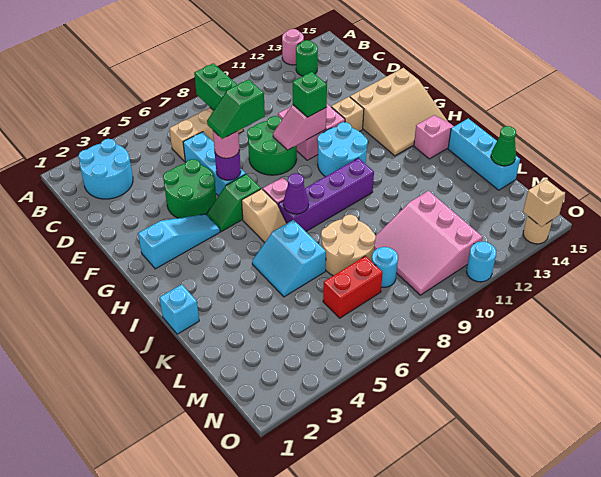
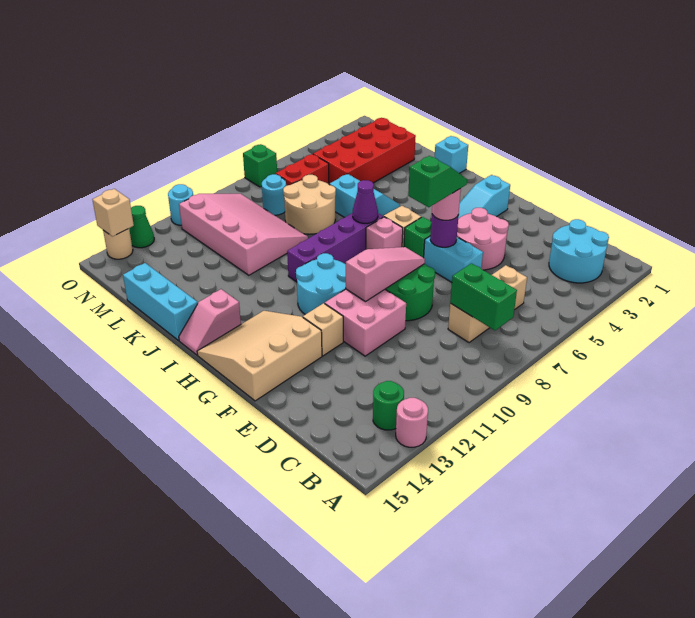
cyan 1x3 brick [183,132,246,196] -> cyan 1x2 brick [424,237,483,282]
green 2x2 round brick [163,159,216,218] -> pink 2x2 round brick [457,208,509,270]
pink 1x2 slope [273,105,326,150] -> pink 1x3 slope [346,247,425,302]
green 1x1 brick [293,72,327,117] -> green 1x1 brick moved to [243,144,277,187]
none -> red 2x4 brick [313,118,416,184]
pink 3x3 slope [374,191,483,295] -> pink 3x4 slope [179,194,308,275]
green 1x1 cone [491,126,516,166] -> green 1x1 cone moved to [129,206,154,248]

